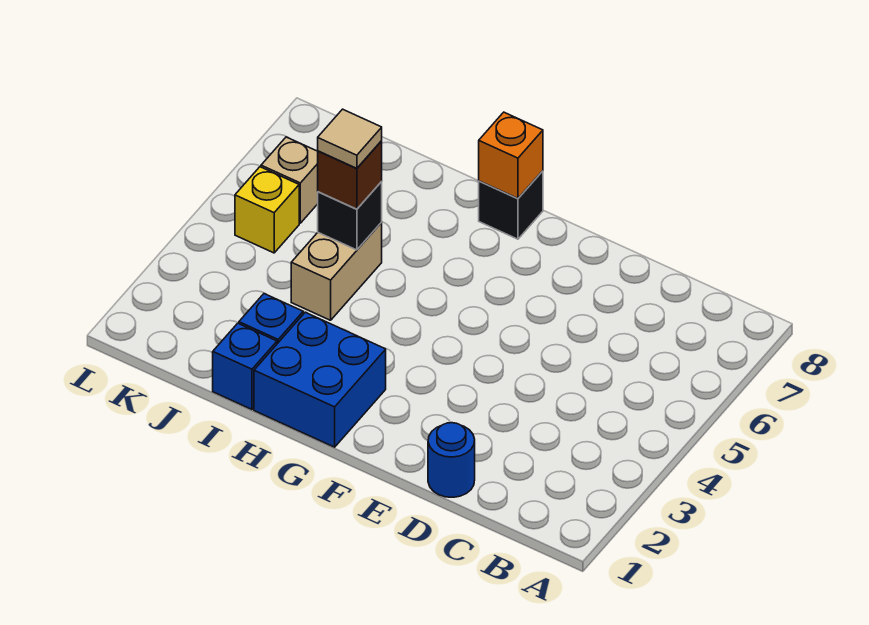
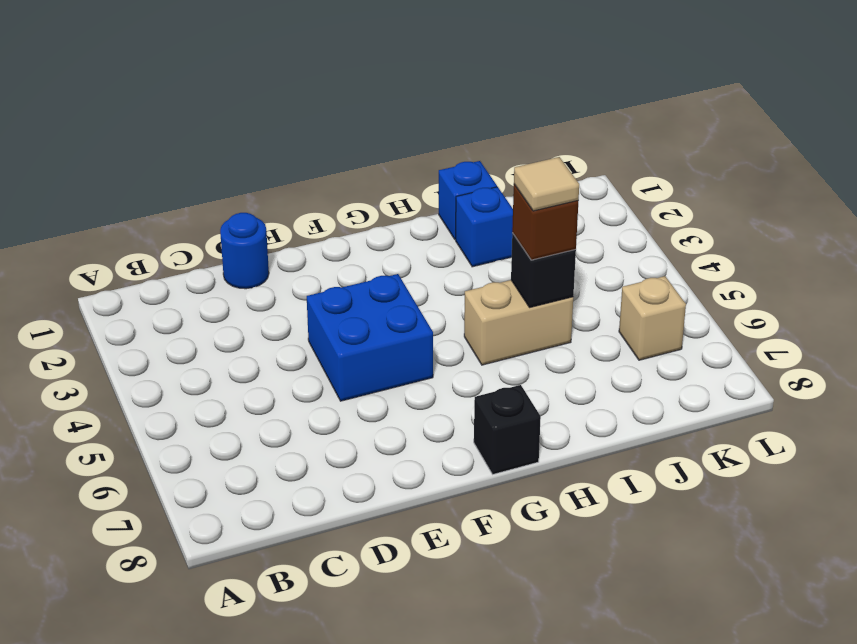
blue 2x2 brick [254,312,386,447] -> blue 2x2 brick moved to [307,274,433,401]
orange 1x1 brick [479,112,543,199] -> none
tan 1x2 brick [291,222,382,320] -> tan 1x2 brick turned to [464,280,573,365]
yellow 1x1 brick [235,167,299,253] -> none

